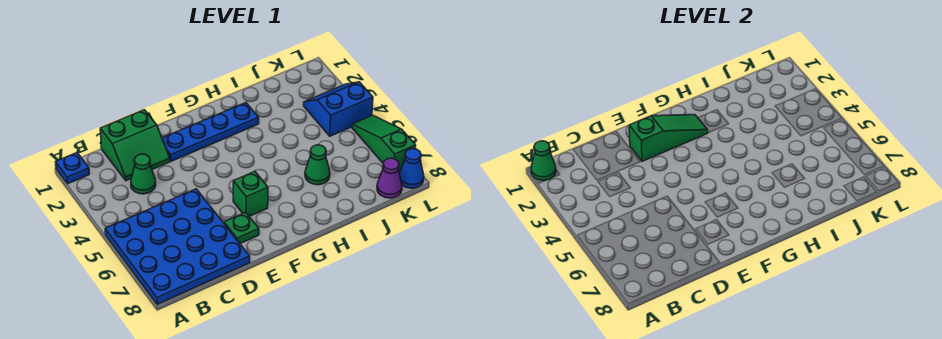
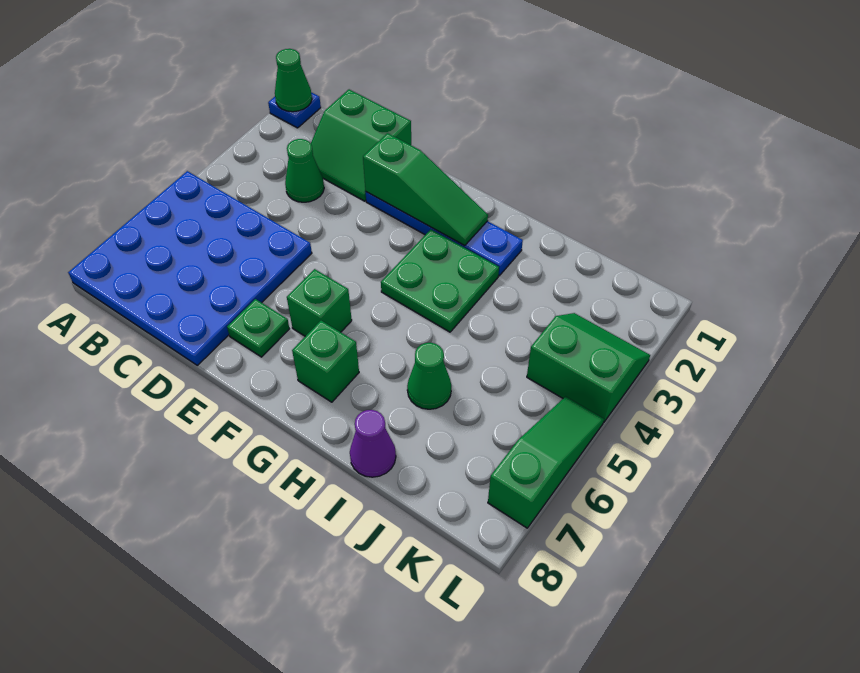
none -> green 2x2 plate [381,229,499,332]
none -> green 1x1 brick [292,321,359,402]
blue 2x2 slope [304,82,373,136] -> green 2x2 slope [527,313,650,422]
purple 1x1 cone [377,158,402,198] -> purple 1x1 cone moved to [350,410,396,477]
blue 1x1 cone [399,148,424,188] -> none

